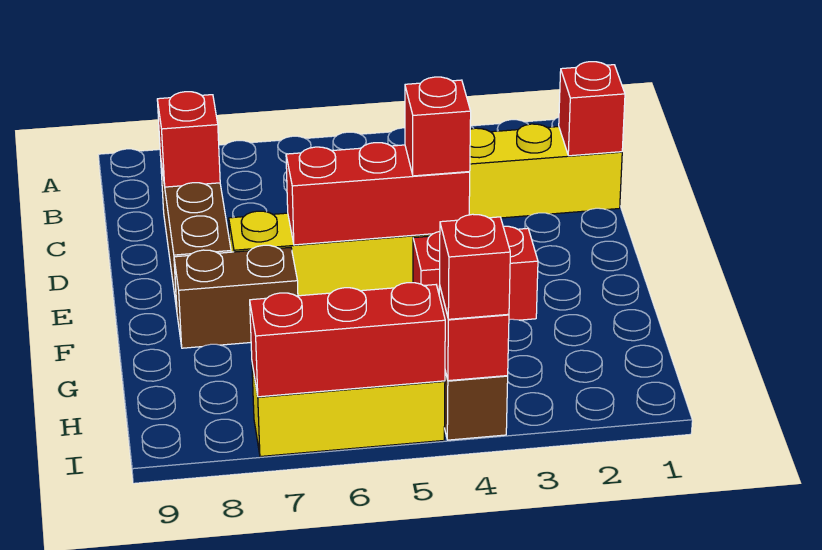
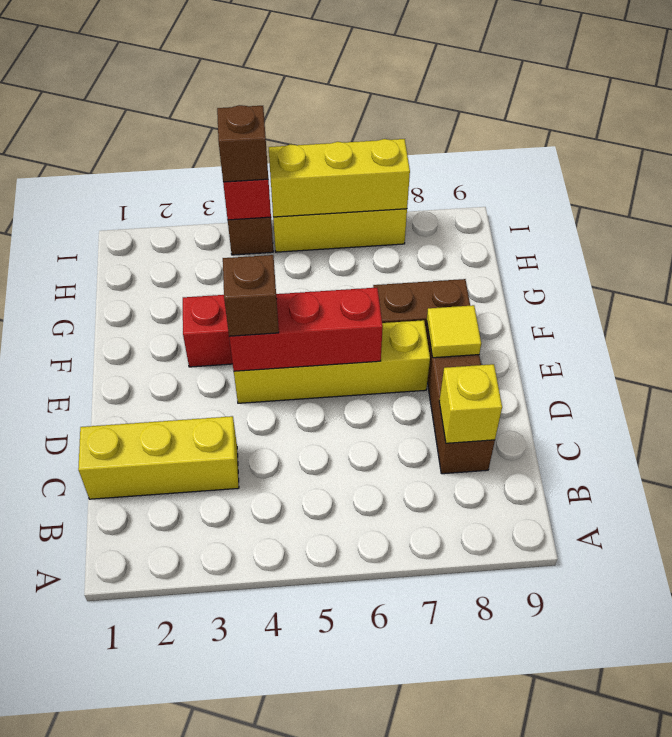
red 1x1 brick [559,62,625,156] -> none
red 1x1 brick [157,92,220,187] -> yellow 1x1 brick [439,364,502,443]
red 1x1 brick [405,77,471,176] -> brown 1x1 brick [223,255,279,336]
none -> yellow 1x1 tile [427,305,481,358]
red 1x1 brick [440,214,510,319] -> brown 1x1 brick [217,105,268,182]
red 1x3 brick [250,283,445,397] -> yellow 1x3 brick [269,139,410,217]

